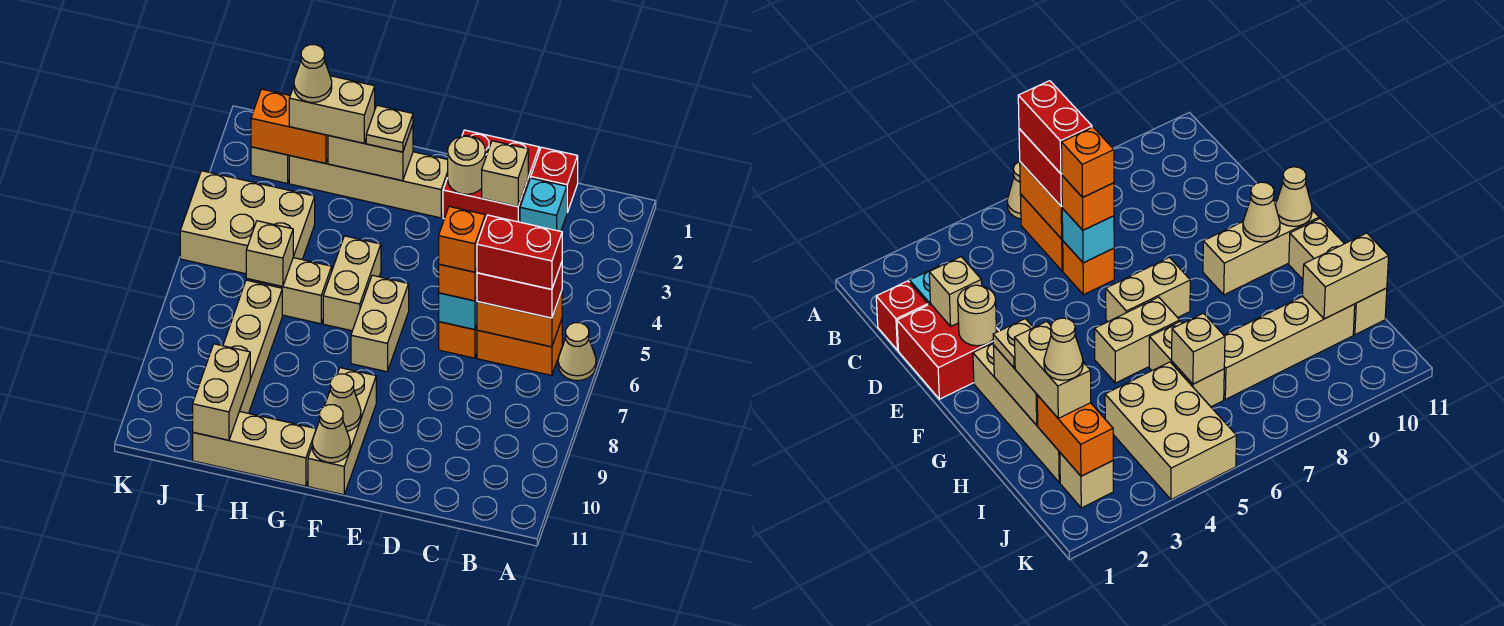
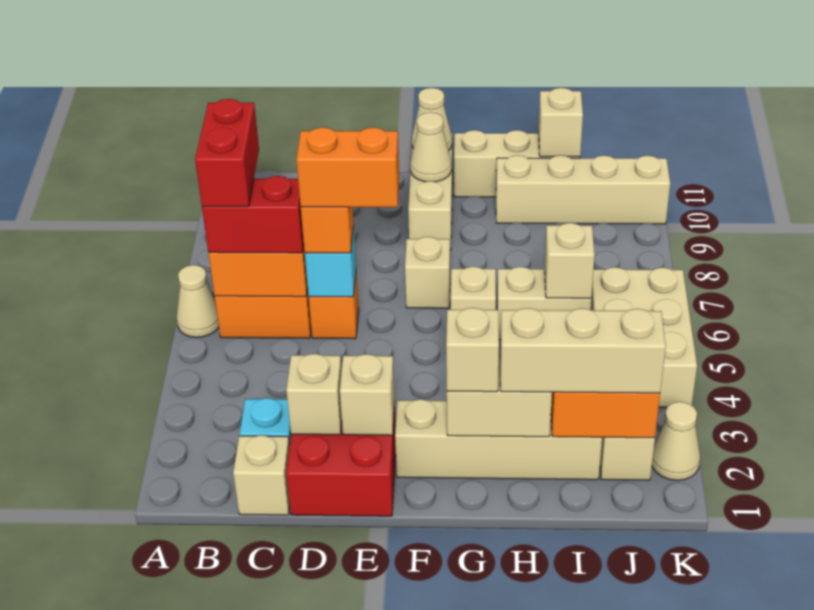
red 1x2 brick [477,215,562,289] -> red 1x2 brick turned to [195,99,259,207]
red 1x1 brick [531,147,578,212] -> tan 1x1 brick [233,435,290,515]
orange 1x1 brick [439,206,485,272] -> orange 1x2 brick [296,127,399,207]
tan 1x1 round brick [448,136,486,194] -> tan 1x1 brick [340,354,395,435]
tan 1x2 brick [351,275,409,372] -> tan 1x1 brick [405,237,450,308]
tan 1x1 plate [366,105,413,152] -> tan 1x1 brick [446,308,499,392]
tan 1x2 brick [323,236,381,331] -> tan 1x1 brick [451,267,496,310]
tan 1x2 brick [289,76,375,143] -> tan 1x3 brick [500,308,666,393]
tan 1x1 cone [294,45,332,103] -> tan 1x1 cone moved to [652,402,700,480]
tan 2x3 brick [180,171,315,274] -> tan 2x3 brick turned to [591,267,697,407]
tan 1x4 brick [223,280,282,413] -> tan 1x4 brick turned to [496,155,670,224]
tan 1x2 brick [193,344,250,440] -> tan 1x1 brick [538,88,583,157]

